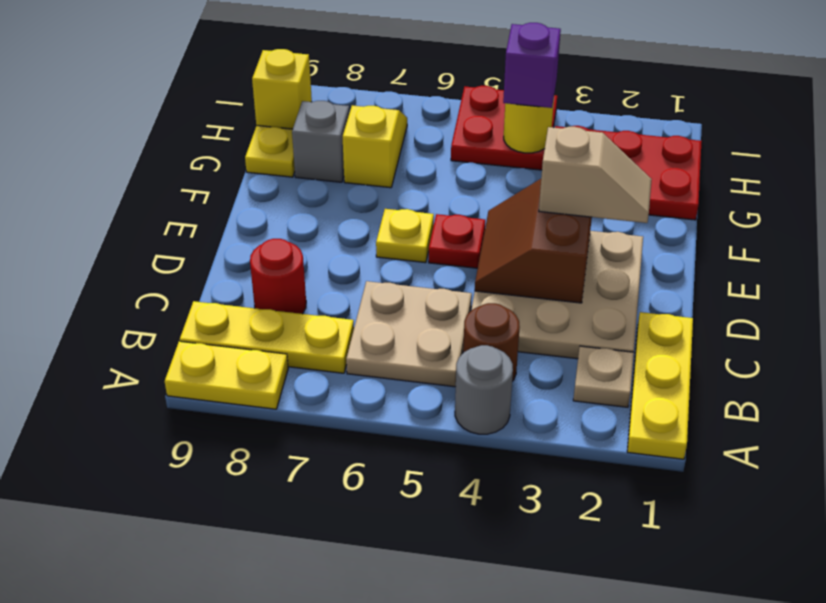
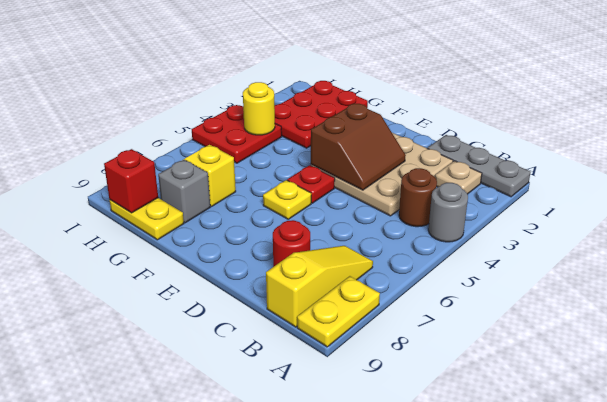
yellow 1x3 plate [627,312,693,459] -> grey 1x3 plate [428,135,531,197]
tan 2x2 plate [346,281,472,387] -> none
yellow 1x3 plate [180,301,354,373] -> yellow 1x3 slope [266,246,373,327]
brown 2x2 slope [475,179,592,303] -> brown 2x2 slope turned to [311,103,406,190]
tan 1x2 slope [539,127,652,223] -> none
purple 1x1 brick [503,23,561,108] -> none
yellow 1x1 brick [252,49,312,129] -> red 1x1 brick [104,149,158,213]

